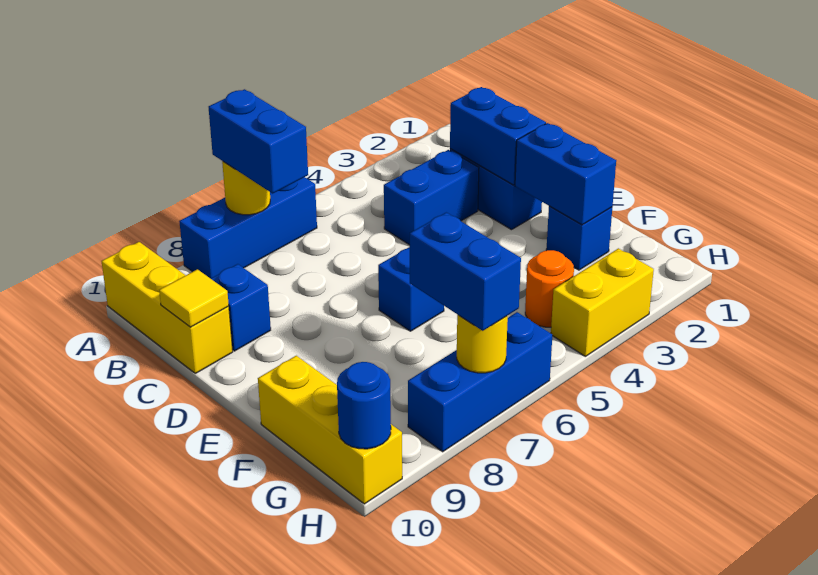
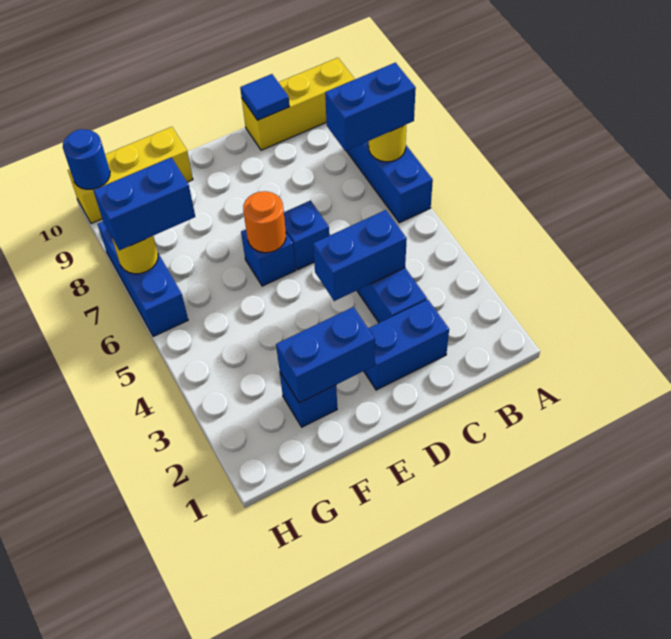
blue 1x2 brick [450,87,546,185] -> blue 1x2 brick moved to [313,210,407,301]
blue 1x1 brick [211,264,271,351] -> blue 1x1 brick moved to [284,201,329,270]
yellow 1x1 tile [159,269,229,327] -> blue 1x1 tile [240,74,289,120]
orange 1x1 round brick [525,250,574,327] -> orange 1x1 round brick moved to [243,191,286,253]
yellow 1x2 brick [551,248,654,356] -> none

